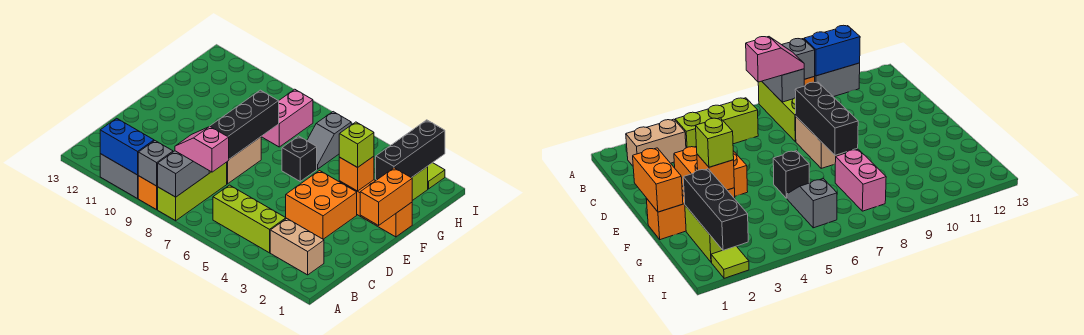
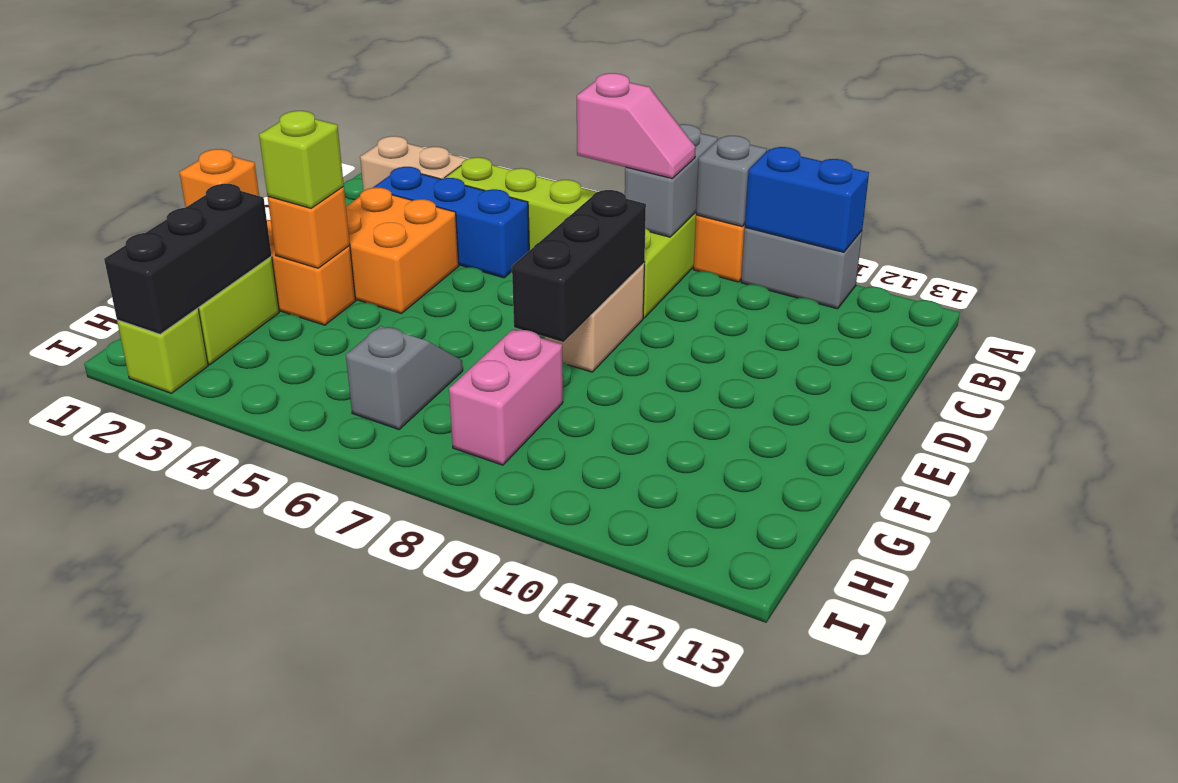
none -> blue 1x3 brick [373,167,529,278]
orange 1x2 brick [360,168,412,225] -> orange 1x1 brick [180,149,259,207]
black 1x1 brick [282,136,317,181] -> none
lime 1x1 tile [428,163,445,189] -> lime 1x1 brick [117,308,208,393]

